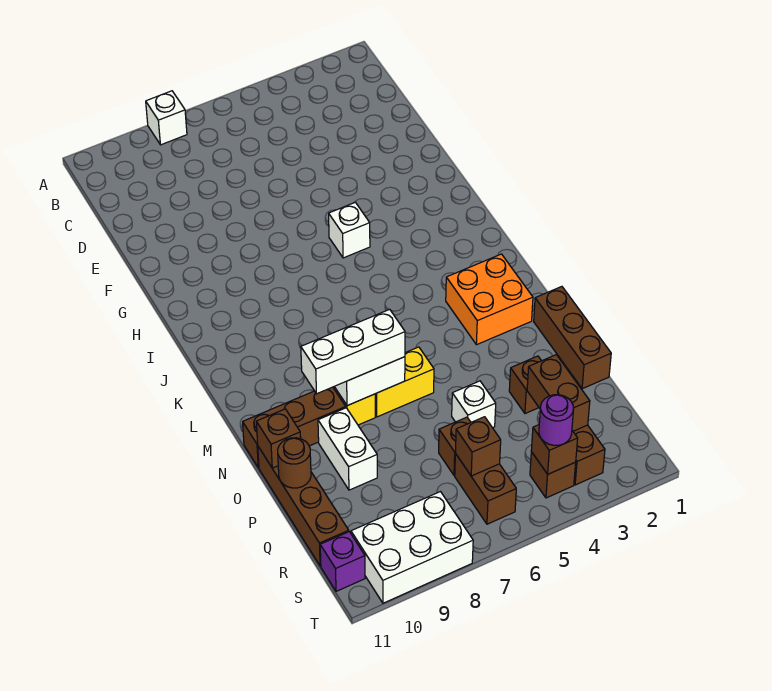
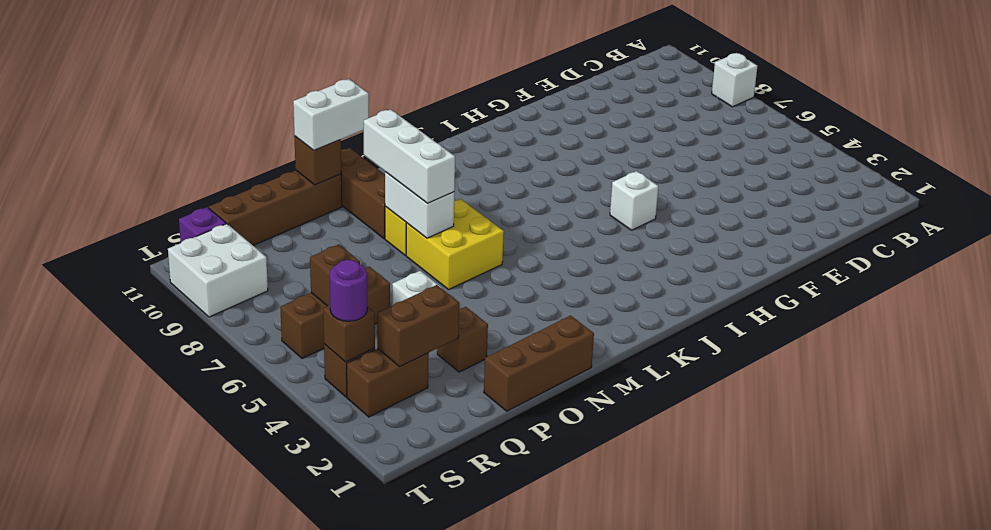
orange 2x2 brick [446,254,533,345] -> none
yellow 1x2 brick [375,347,434,417] -> yellow 2x2 brick [406,199,504,290]
white 1x2 brick [318,408,377,490] -> white 1x2 brick moved to [293,79,369,150]
brown 1x1 round brick [278,438,311,488] -> none
white 2x3 brick [351,492,473,603] -> white 2x2 brick [168,224,268,317]

